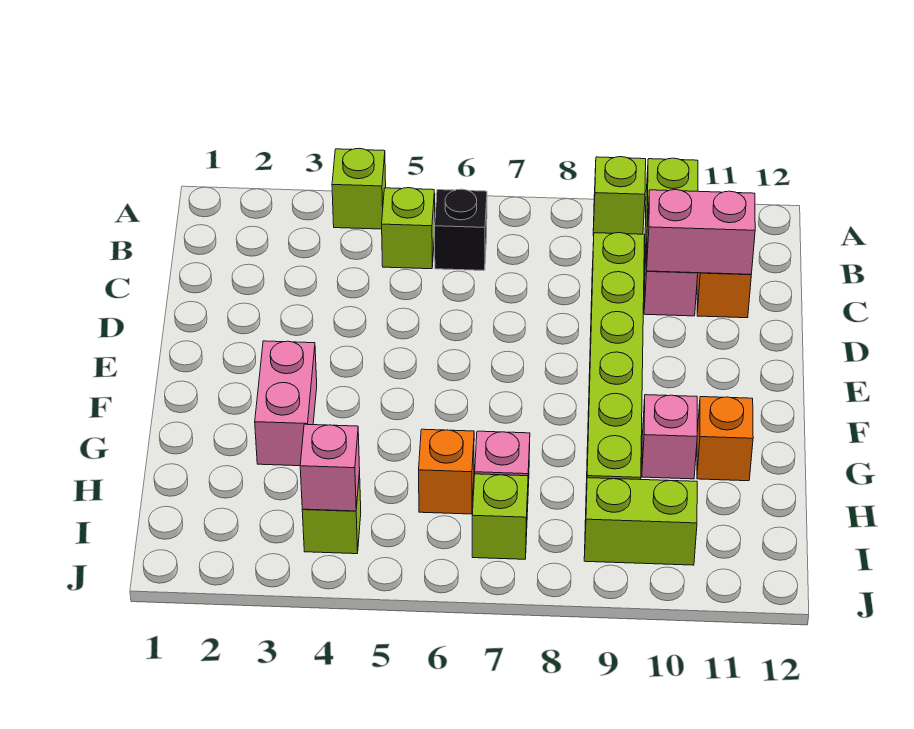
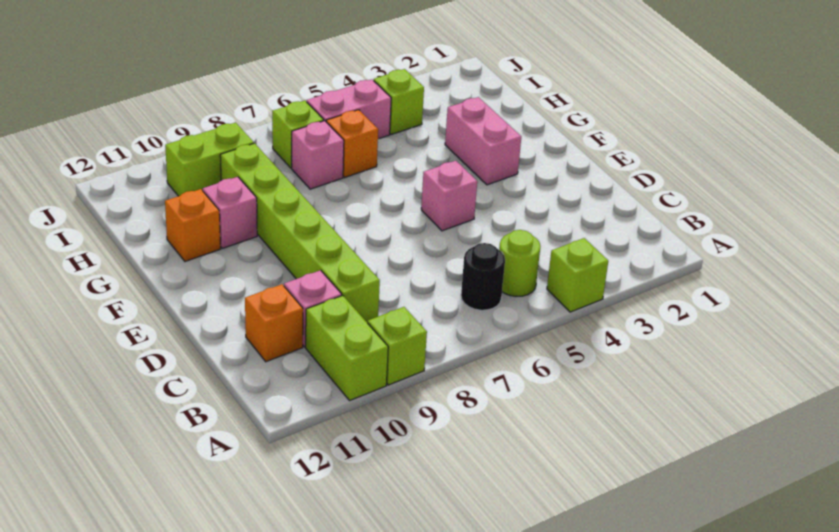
lime 1x1 brick [382,188,435,269] -> lime 1x1 round brick [499,230,540,296]
black 1x1 brick [435,189,487,270] -> black 1x1 round brick [461,243,505,310]
pink 1x2 brick [647,190,755,274] -> pink 1x2 brick moved to [307,79,391,139]
pink 1x1 brick [300,424,360,511] -> pink 1x1 brick moved to [421,161,477,231]

